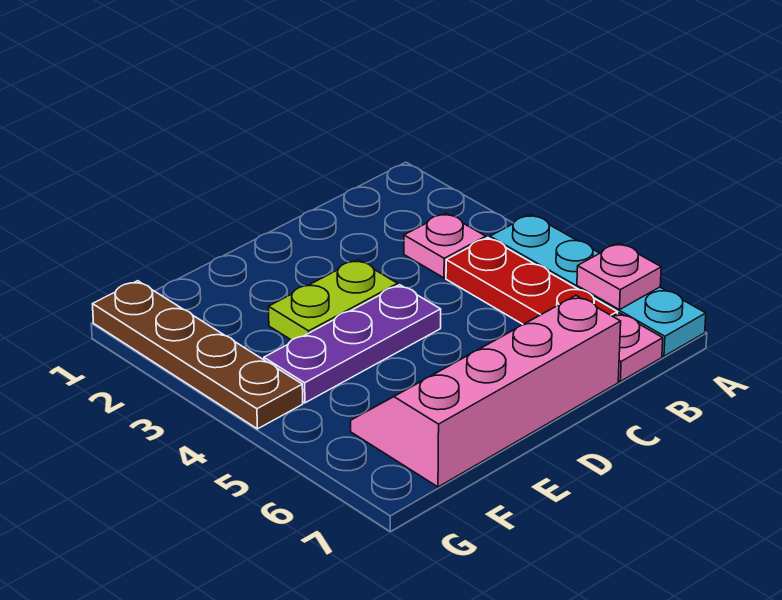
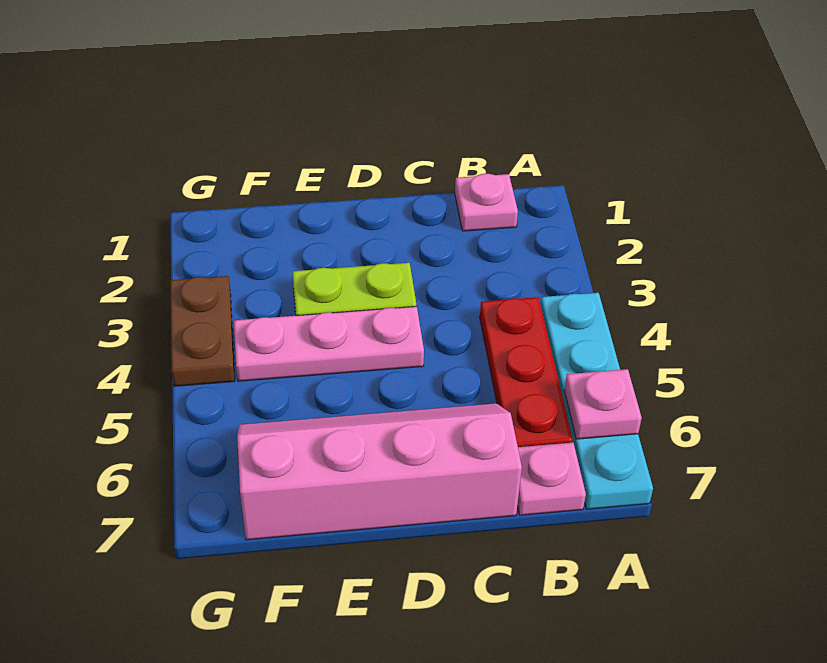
pink 1x1 plate [404,213,486,278] -> pink 1x1 plate moved to [455,174,518,231]
purple 1x3 plate [264,285,441,403] -> pink 1x3 plate [234,306,424,381]
brown 1x4 plate [93,281,303,429] -> brown 1x2 plate [170,276,235,386]

